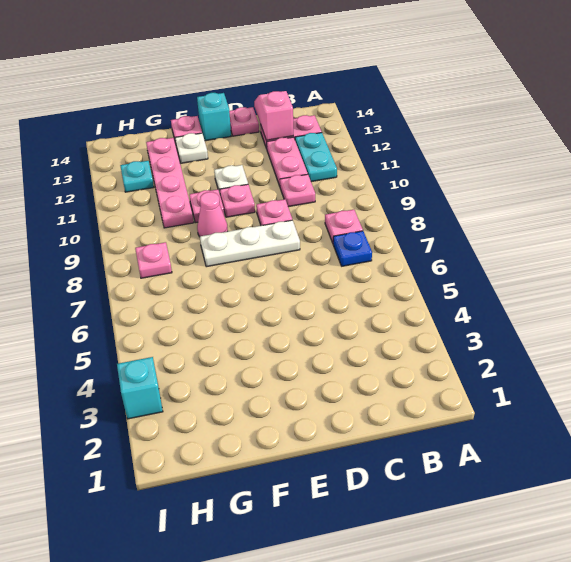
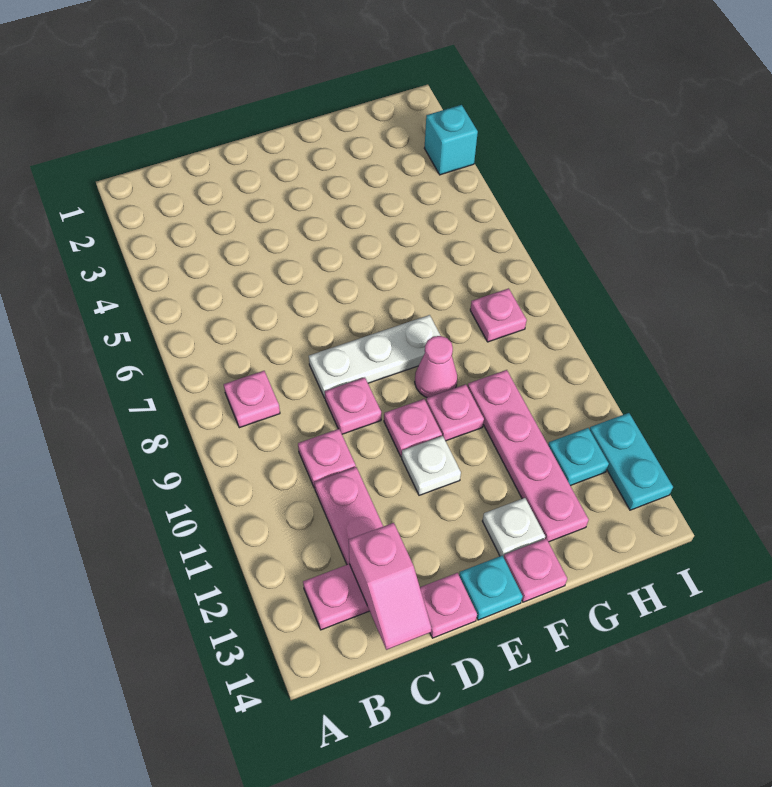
blue 1x1 plate [333,231,372,266] -> none
cyan 1x2 plate [295,133,337,182] -> cyan 1x2 plate moved to [589,413,673,510]
cyan 1x1 brick [197,93,231,141] -> cyan 1x1 plate [459,555,523,620]

